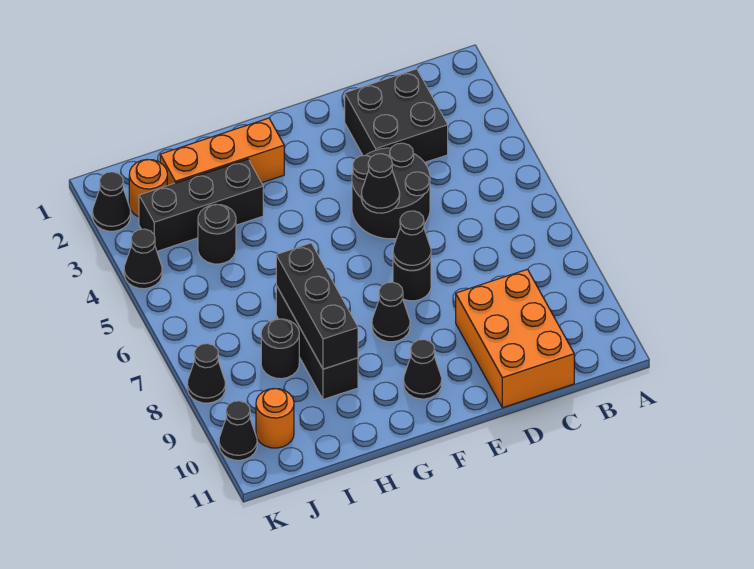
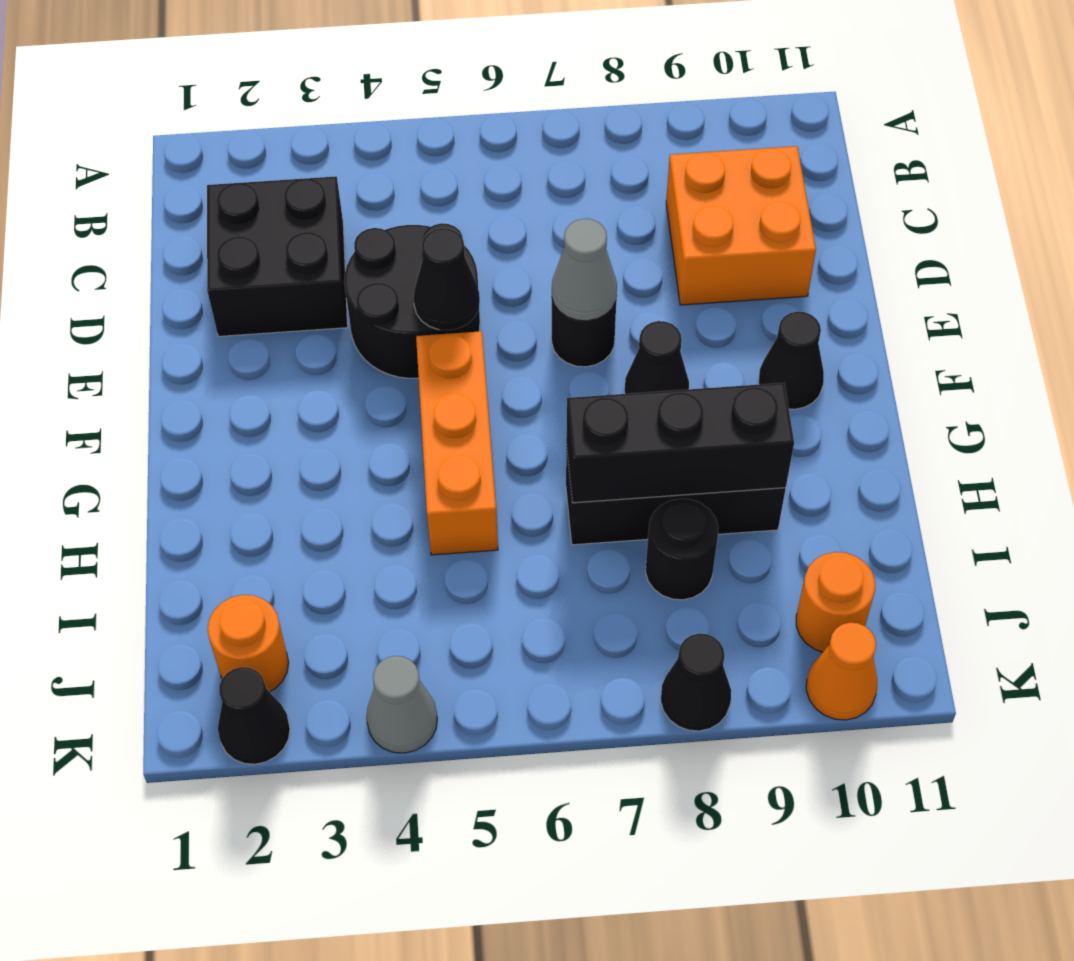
orange 2x3 brick [456,269,574,408] -> orange 2x2 brick [666,146,816,305]
black 1x1 cone [393,211,431,270] -> grey 1x1 cone [552,219,617,321]
orange 1x3 brick [160,118,284,186] -> orange 1x3 brick moved to [416,331,498,555]
black 1x3 brick [139,159,263,251] -> none
black 1x1 round brick [198,204,236,264] -> none
black 1x1 cone [124,229,162,289] -> grey 1x1 cone [366,656,437,753]
black 1x1 cone [219,401,257,460] -> orange 1x1 cone [806,623,877,720]

